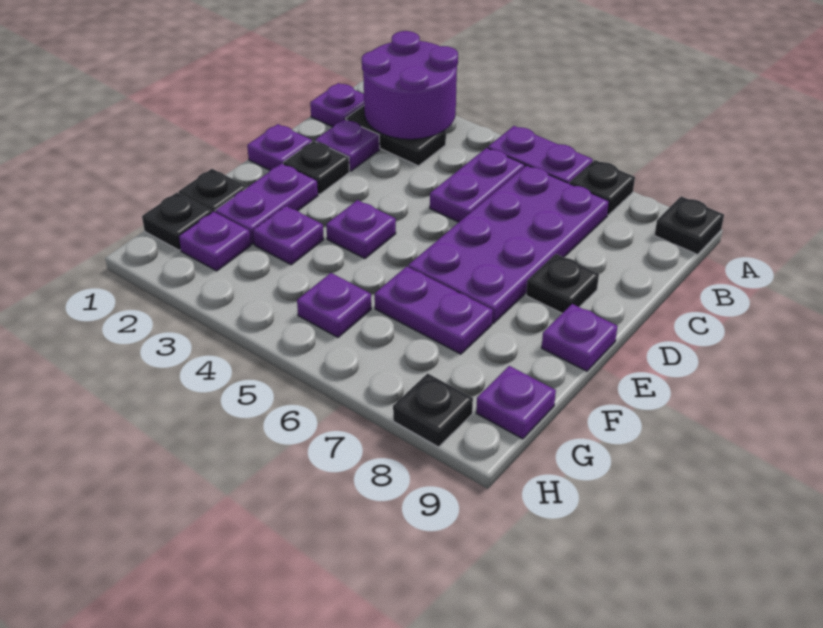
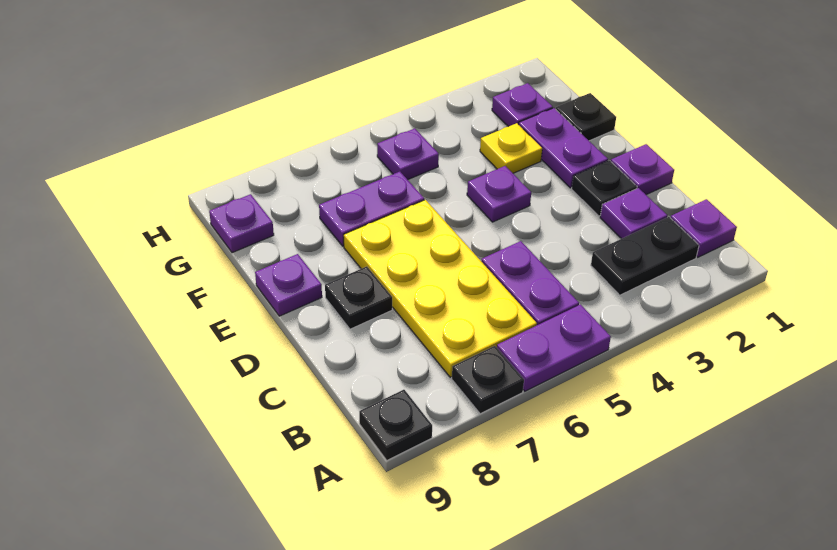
purple 2x2 round brick [362,31,458,139] -> none
purple 2x4 plate [408,165,609,323] -> yellow 2x4 plate [344,200,537,377]
purple 1x1 plate [253,206,324,265] -> yellow 1x1 plate [480,123,542,173]
black 1x1 plate [142,193,212,250] -> none
black 1x1 plate [393,373,473,447] -> none

